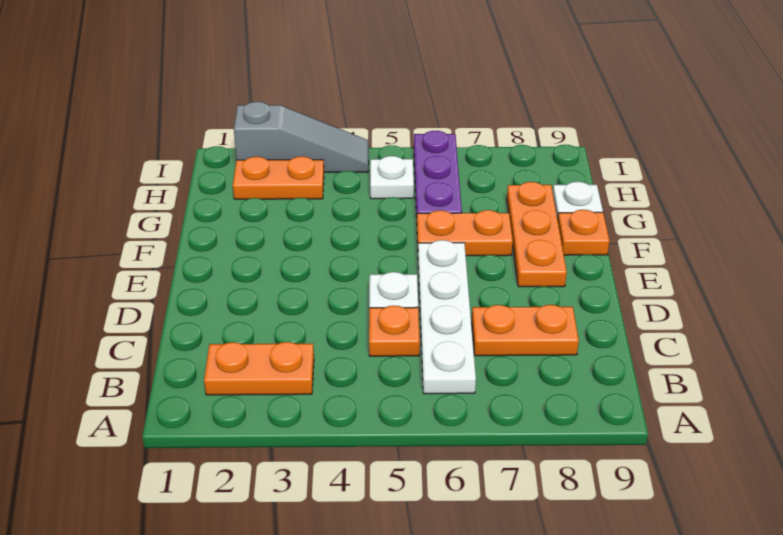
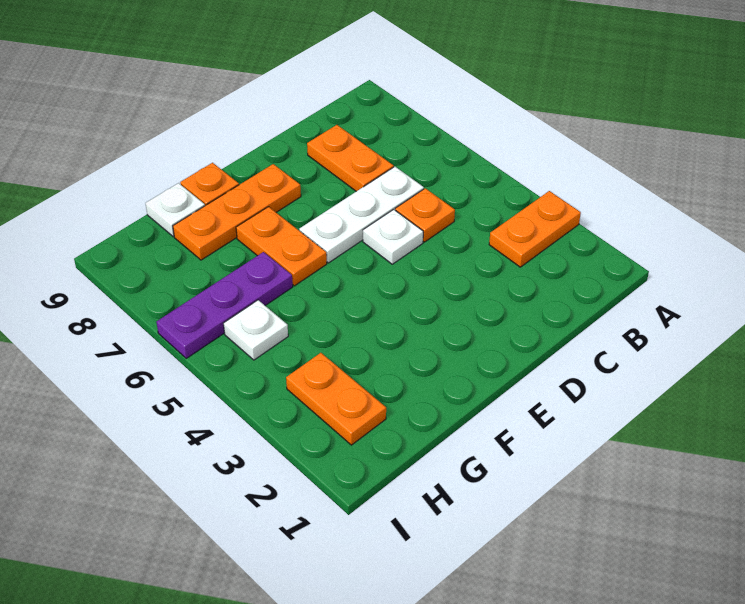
orange 1x2 plate [204,342,314,395] -> orange 1x2 plate turned to [489,191,581,267]
white 1x4 plate [418,240,476,394] -> white 1x3 plate [299,167,424,263]
grey 1x3 slope [234,102,369,172] -> none

